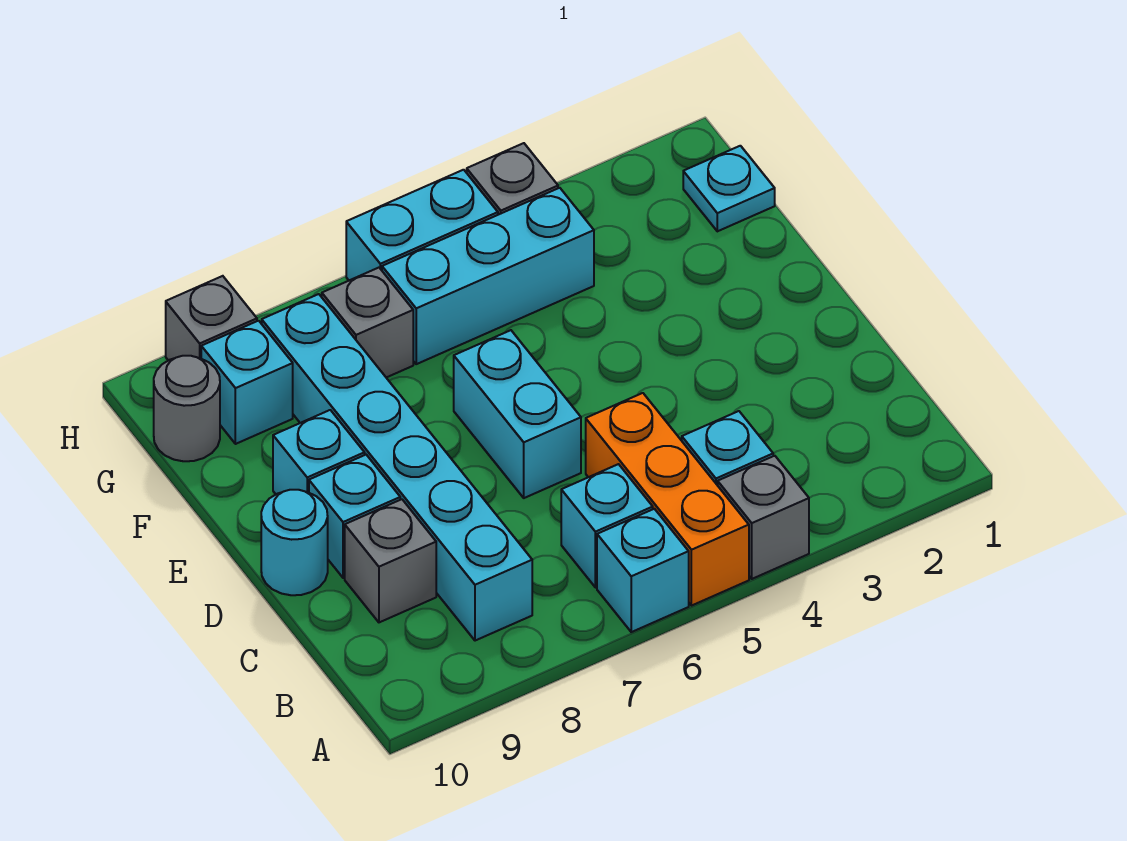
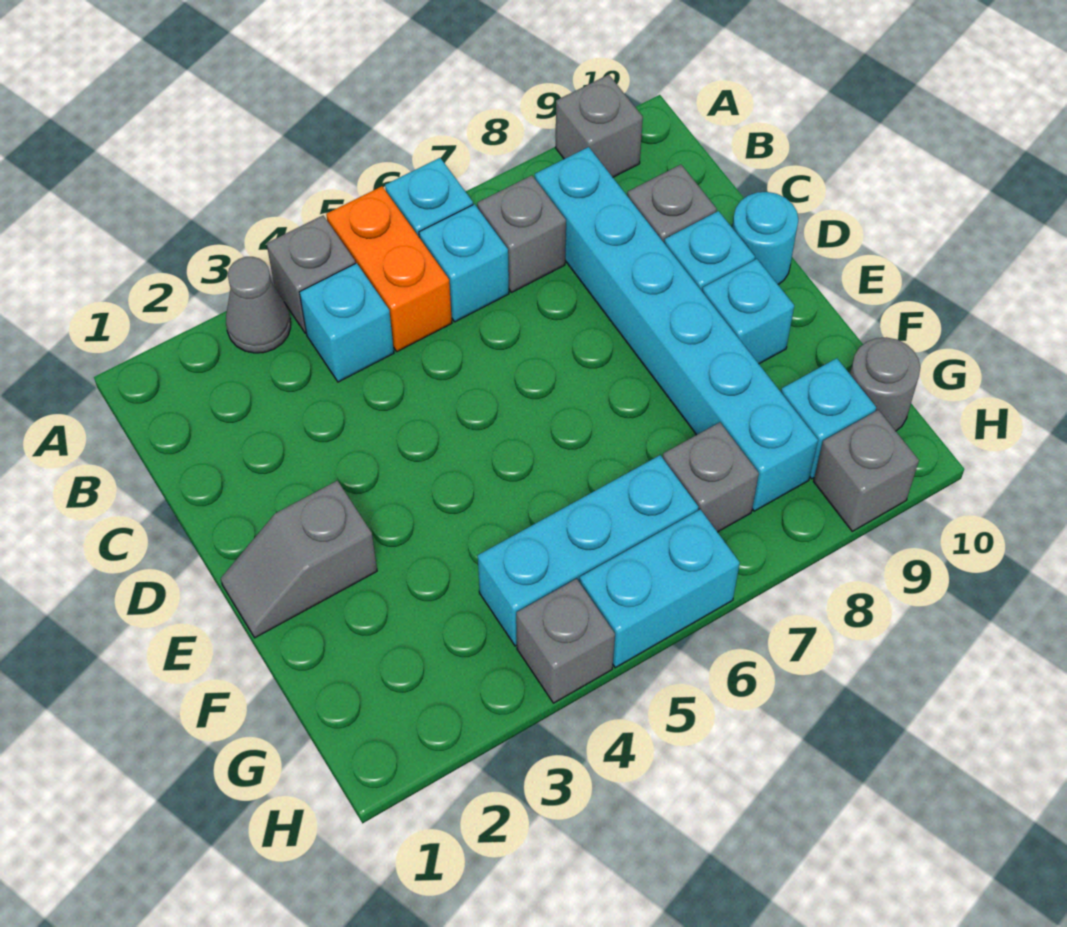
none -> grey 1x1 cone [226,257,291,353]
orange 1x3 brick [586,393,749,606] -> orange 1x2 brick [326,186,452,352]
none -> grey 1x1 brick [555,75,643,177]
none -> grey 1x1 brick [477,175,566,292]
cyan 1x2 brick [454,330,581,498] -> none
none -> grey 1x2 slope [221,481,377,638]
cyan 1x1 plate [683,146,775,231] -> none

